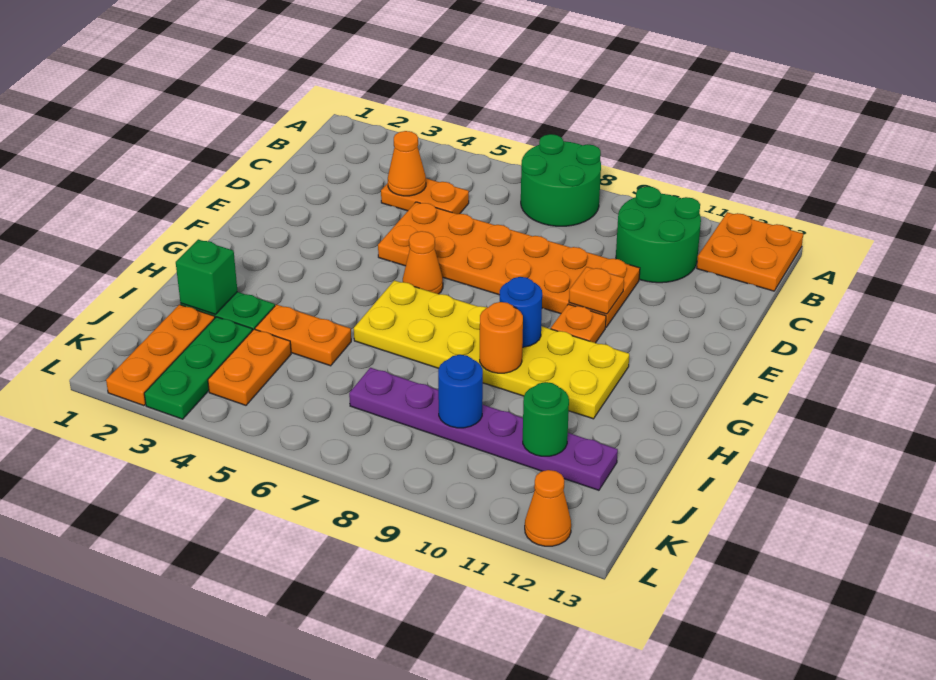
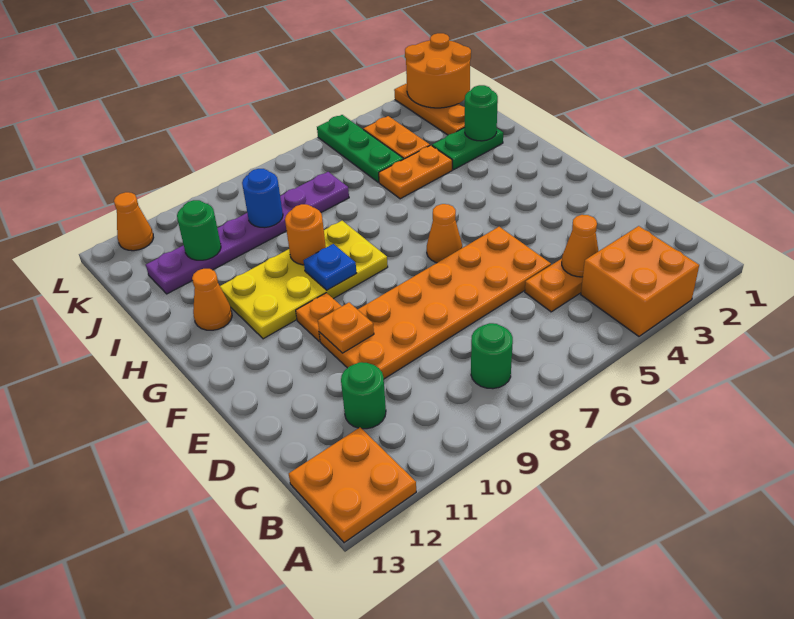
none -> orange 2x2 brick [581,226,699,336]
green 2x2 round brick [521,134,601,226] -> green 1x1 round brick [471,323,513,389]
green 2x2 round brick [616,187,701,283] -> green 1x1 round brick [341,362,386,429]
yellow 2x6 plate [354,280,629,419] -> yellow 2x4 plate [220,221,388,339]
blue 1x1 round brick [500,277,542,347] -> blue 1x1 plate [303,244,357,290]
none -> orange 1x1 cone [192,269,232,330]
green 1x1 brick [176,239,237,314] -> green 1x1 round brick [465,85,498,141]
green 1x3 plate [144,317,252,419] -> green 1x3 plate moved to [317,115,403,182]
none -> orange 2x2 round brick [405,33,471,108]

